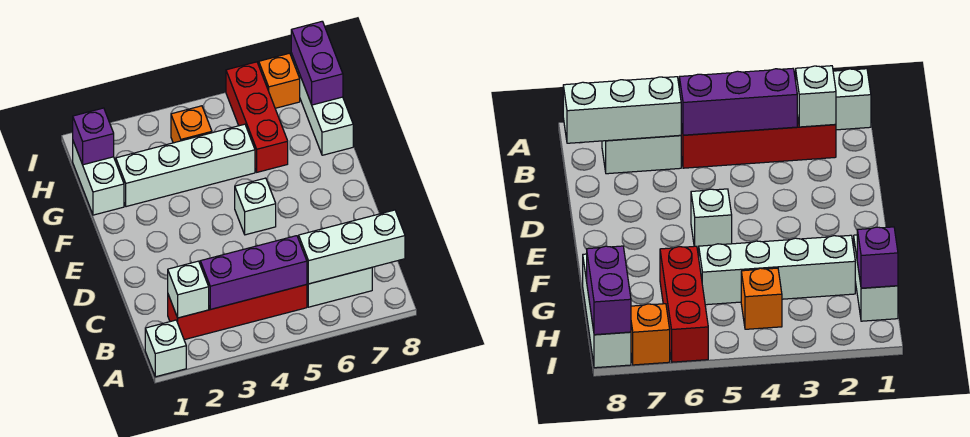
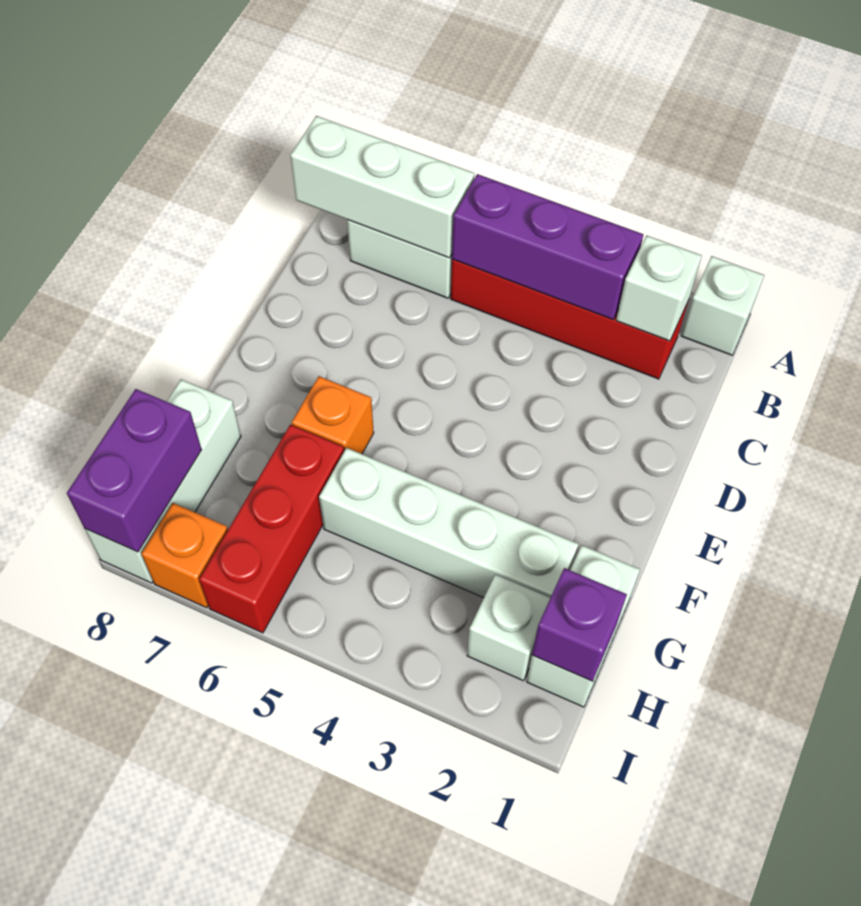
white 1x1 brick [235,178,276,235] -> white 1x1 brick moved to [467,574,550,681]
orange 1x1 brick [171,106,212,143] -> orange 1x1 brick moved to [292,376,374,454]

